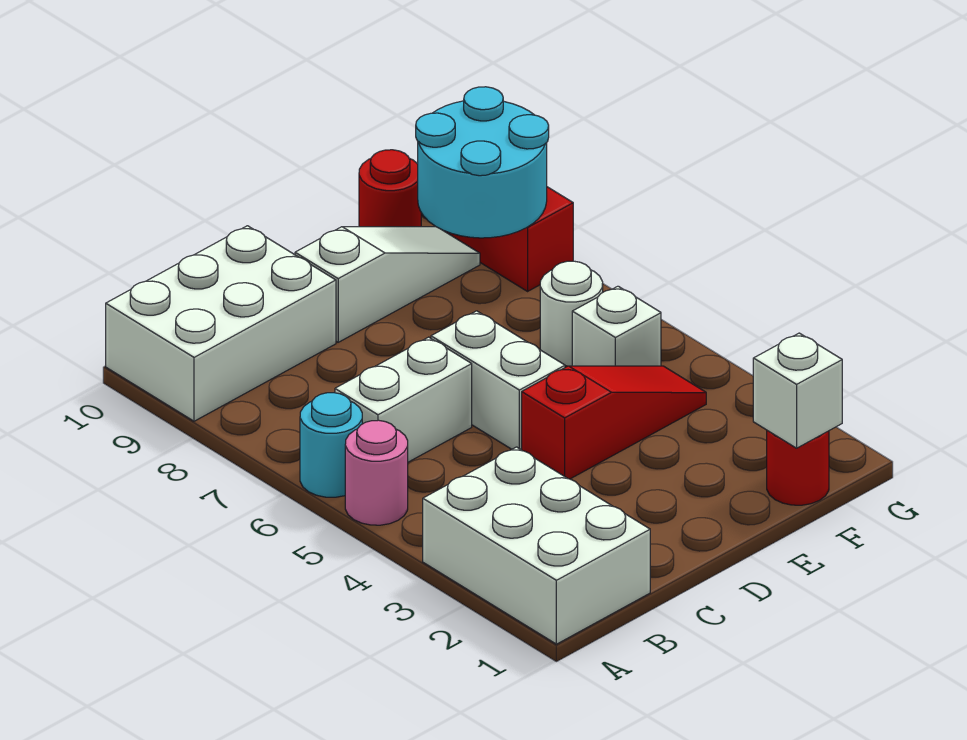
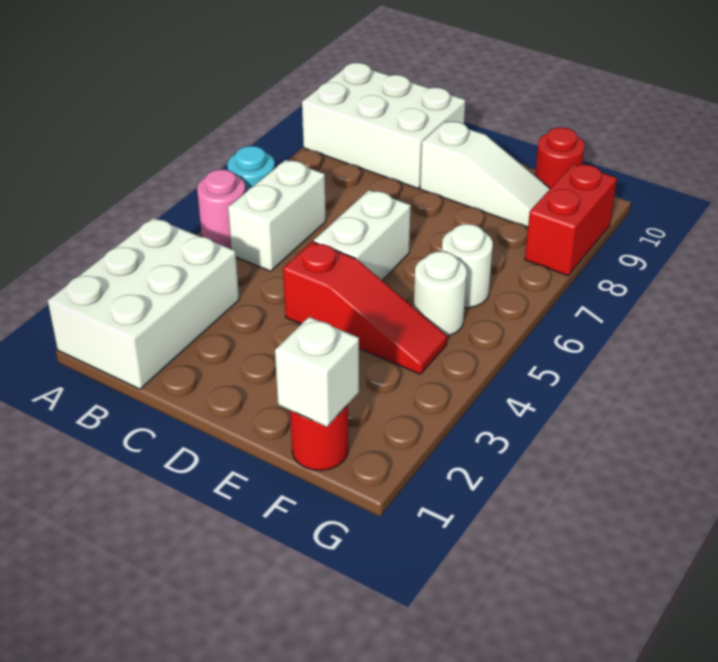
white 1x2 brick [335,337,472,462] -> white 1x2 brick turned to [228,160,326,271]
white 1x1 brick [572,286,661,366] -> white 1x1 round brick [414,251,467,336]
cyan 2x2 round brick [416,87,549,238] -> none

